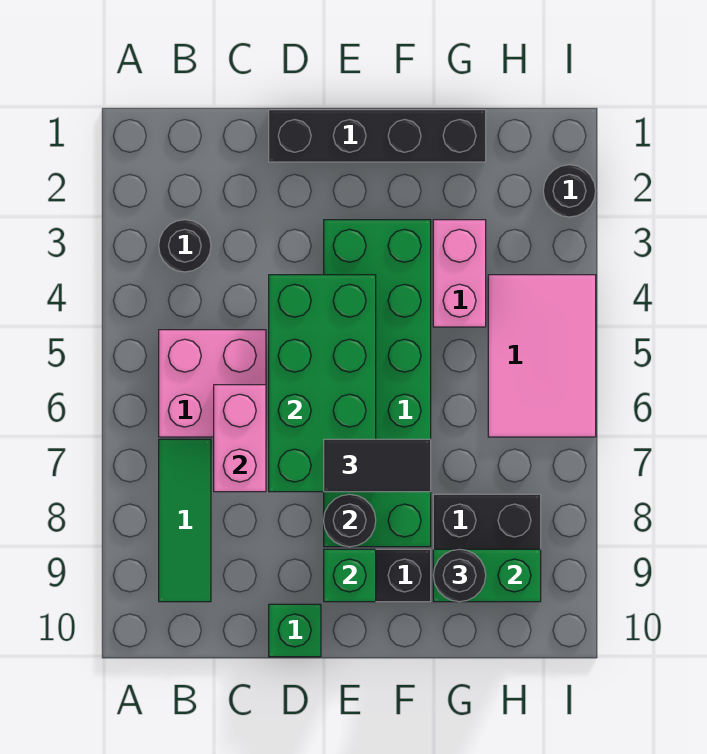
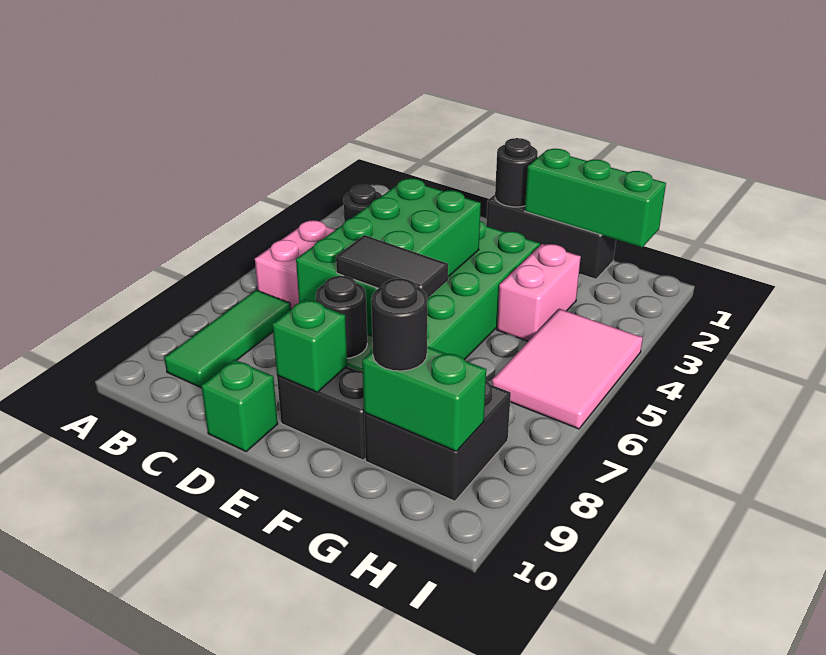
pink 1x2 brick [214,385,266,492] -> none
black 1x4 brick [269,110,486,162] -> black 1x3 brick [486,195,616,279]
none -> green 1x3 brick [525,149,666,247]
black 1x1 round brick [543,165,596,217] -> black 1x1 round brick moved to [495,138,538,207]

